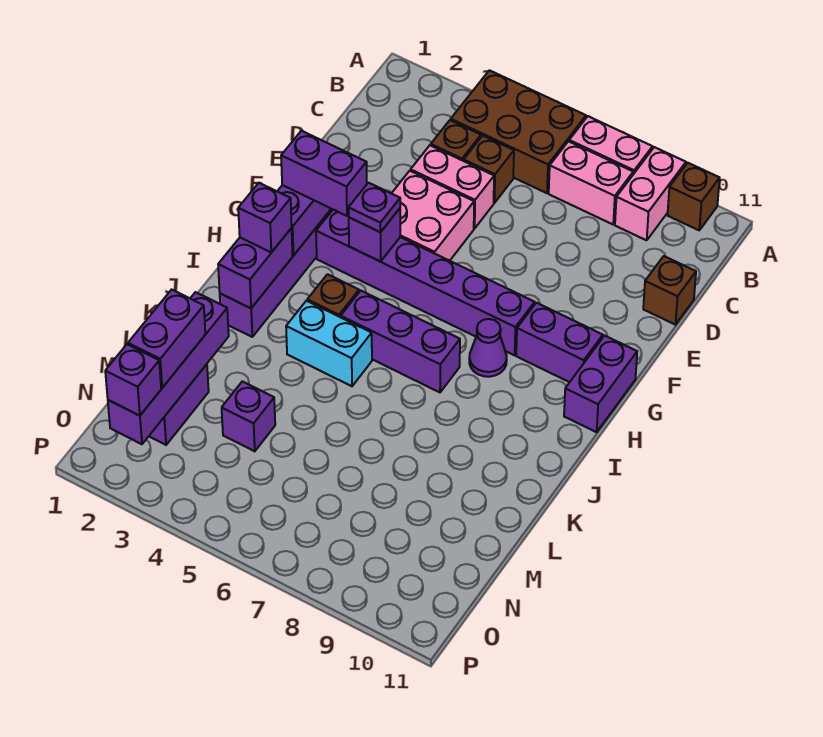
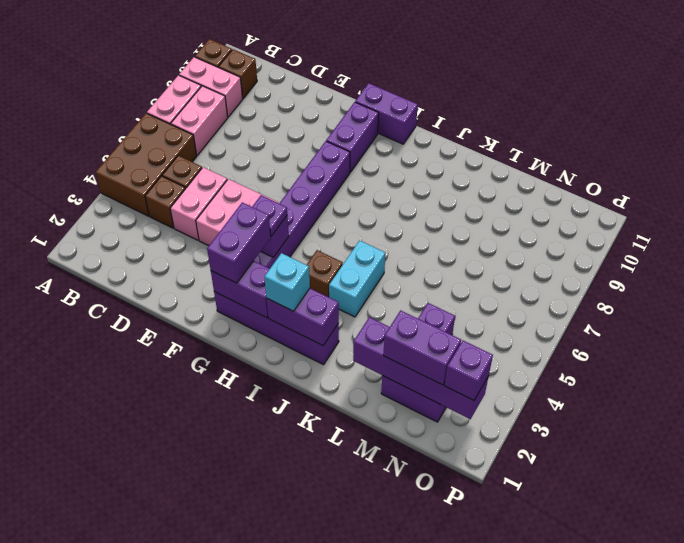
brown 1x1 brick [643,256,696,325] -> brown 1x1 brick moved to [219,49,257,98]
purple 1x1 cone [469,319,507,377] -> none
purple 1x1 brick [238,183,292,252] -> cyan 1x1 brick [265,253,310,311]
purple 1x3 brick [341,291,460,392] -> none

